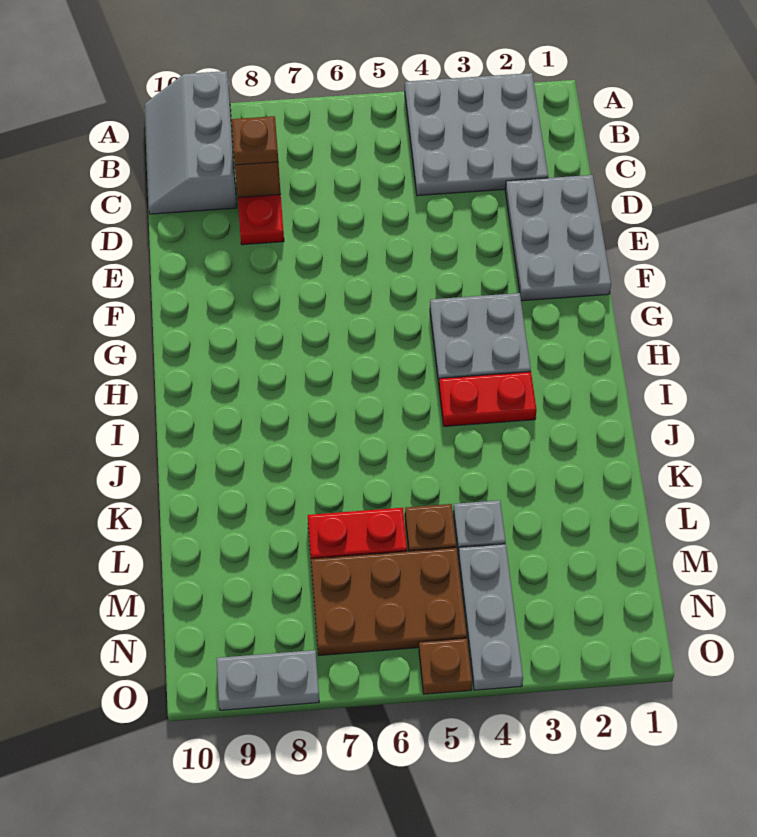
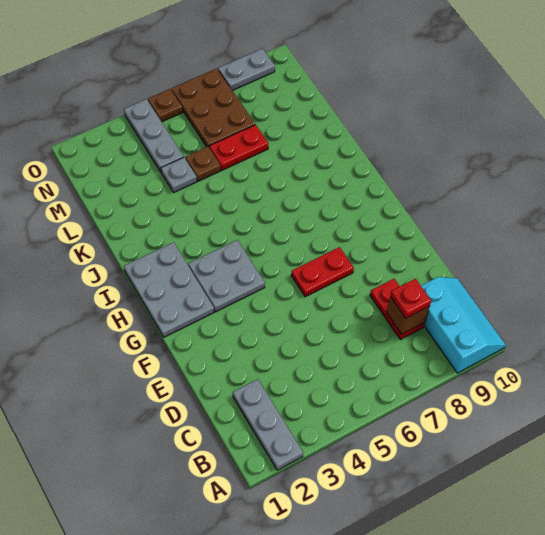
grey 3x3 plate [405,73,548,196] -> grey 1x3 plate [233,379,303,470]
grey 2x3 slope [145,71,237,214] -> cyan 2x3 slope [421,277,506,373]
brown 1x1 plate [231,116,278,165] -> red 1x1 plate [390,279,431,318]
grey 2x3 plate [505,175,611,301] -> grey 2x3 plate moved to [124,242,214,337]
red 1x2 plate [439,372,537,426] -> red 1x2 plate moved to [291,247,354,297]
brown 2x3 plate [311,548,467,655] -> brown 2x3 plate turned to [172,68,255,148]

